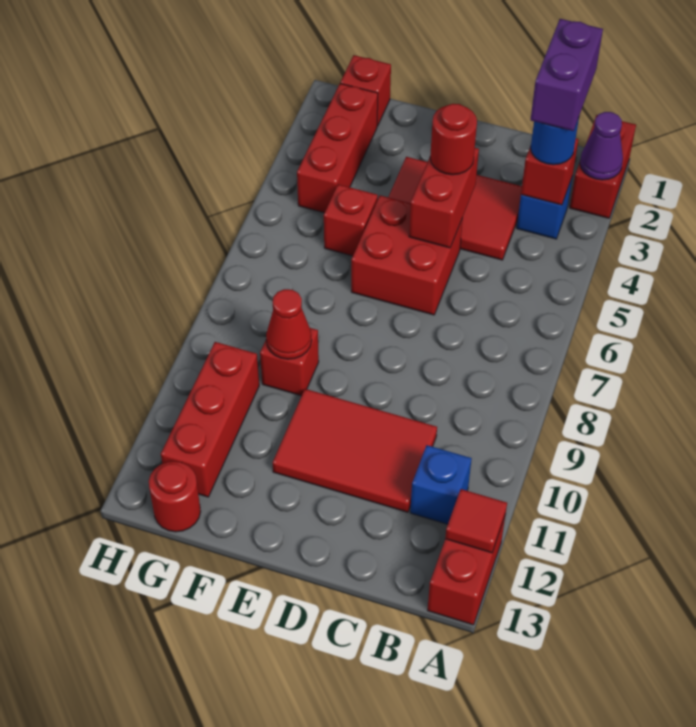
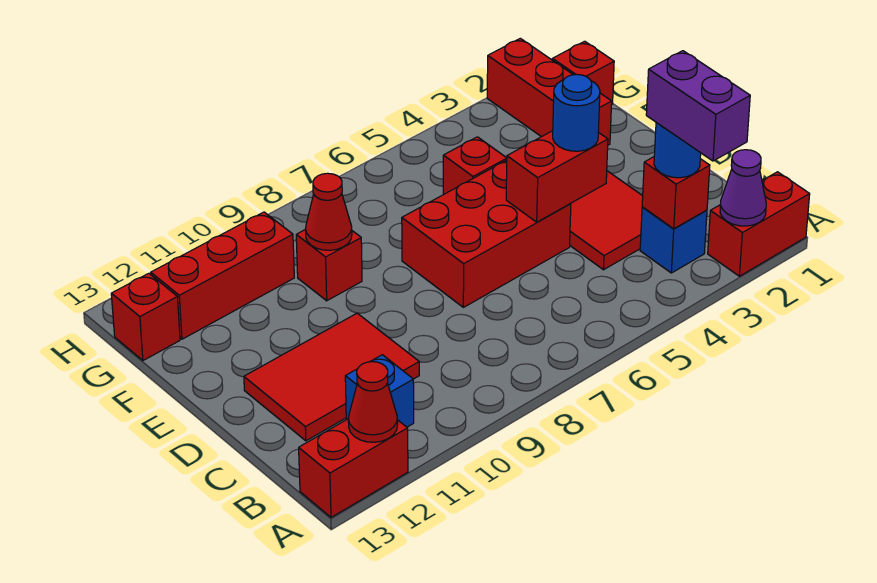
red 1x1 tile [445,489,507,553] -> red 1x1 cone [348,362,398,442]
purple 1x2 brick [531,19,603,131] -> purple 1x2 brick turned to [646,51,750,161]
red 2x3 tile [273,389,437,512] -> red 2x3 tile turned to [244,313,419,441]
red 1x1 round brick [430,104,477,175] -> blue 1x1 round brick [553,74,600,151]
red 2x2 brick [351,195,463,315] -> red 2x3 brick [402,160,571,307]
red 1x3 brick [297,84,378,213] -> red 1x3 brick turned to [487,38,612,145]
red 1x1 round brick [149,461,201,532] -> red 1x1 brick [111,273,180,360]

